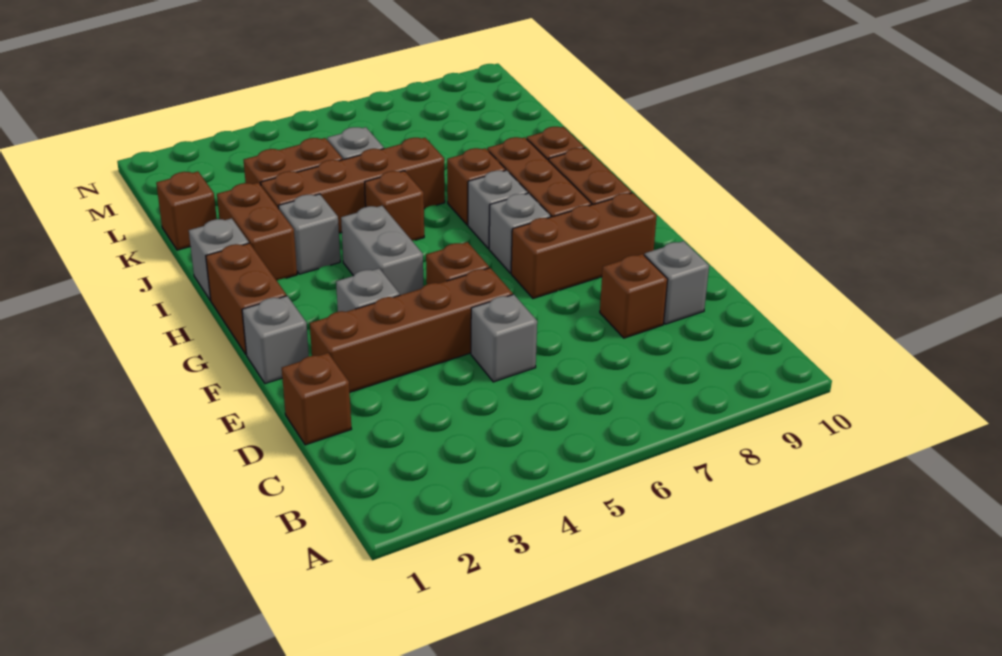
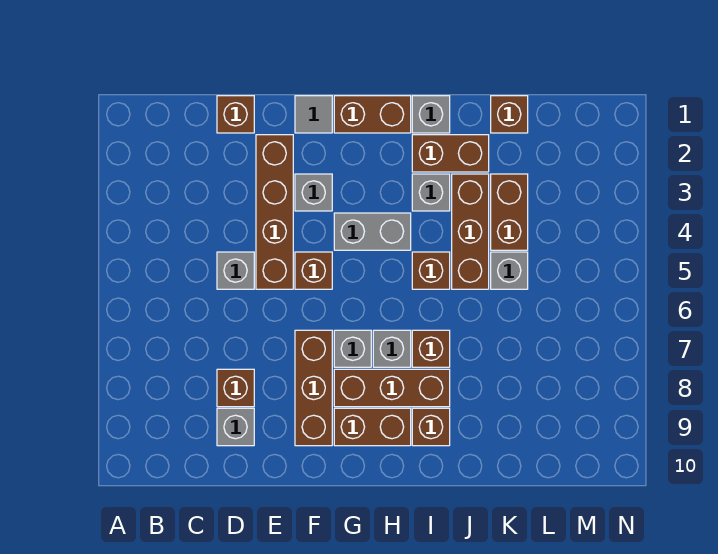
grey 1x1 brick [242,296,309,384] -> grey 1x1 tile [295,96,332,133]
brown 1x4 brick [261,138,445,233] -> brown 1x3 brick [452,174,489,289]

